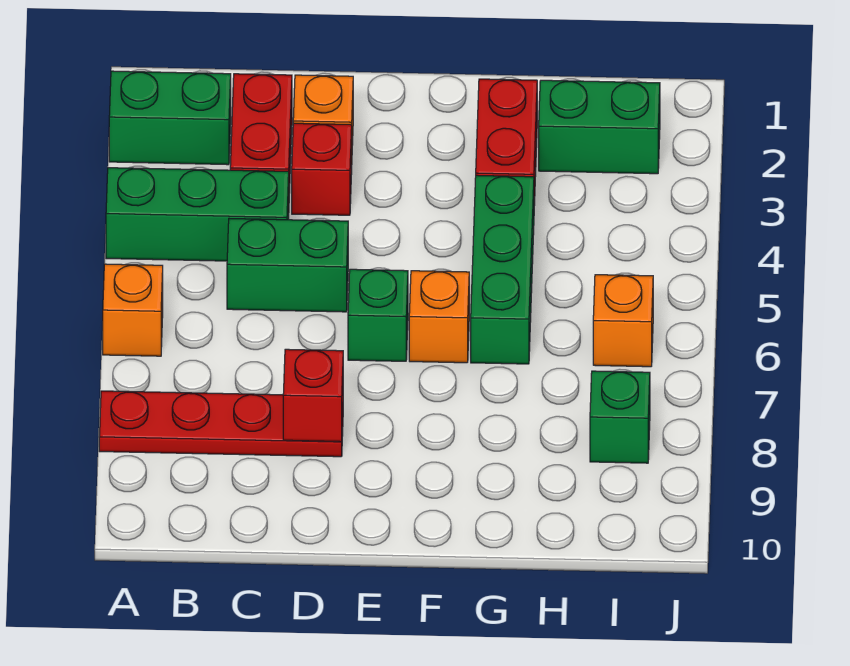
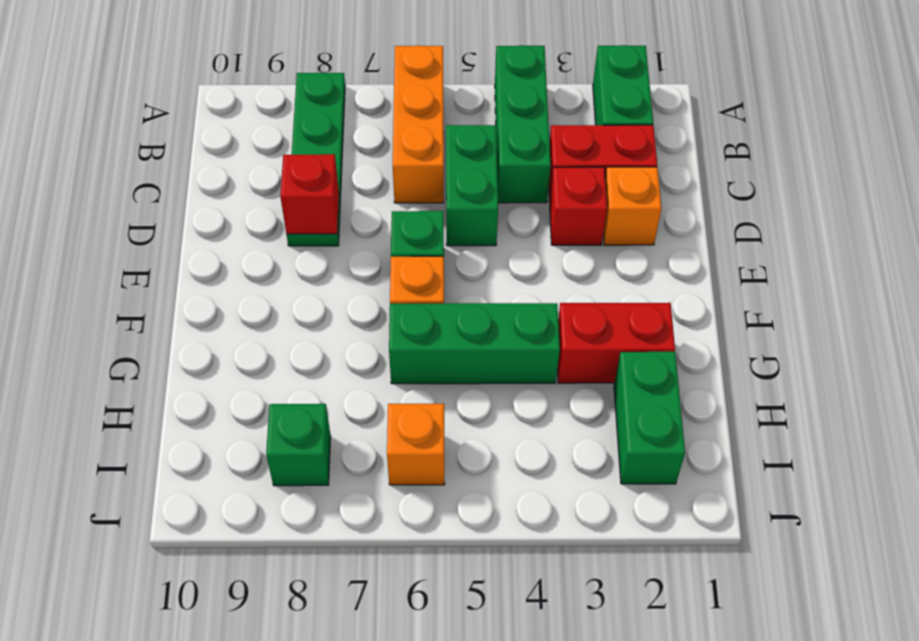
orange 1x1 brick [103,264,163,356] -> orange 1x3 brick [393,45,444,203]
red 1x4 plate [99,391,343,457] -> green 1x4 plate [287,73,345,246]

